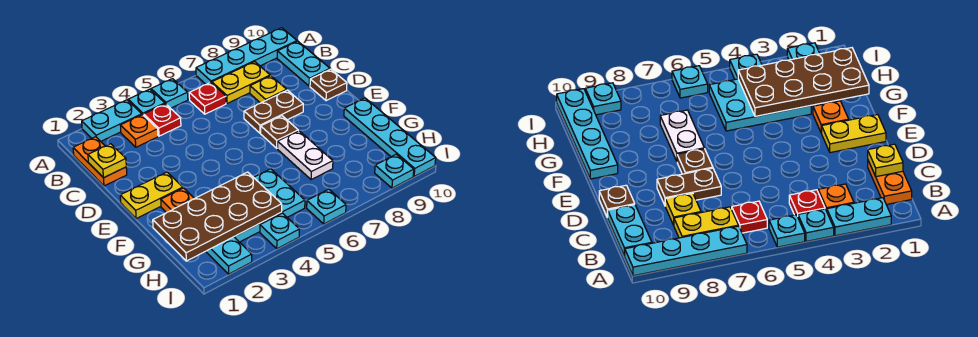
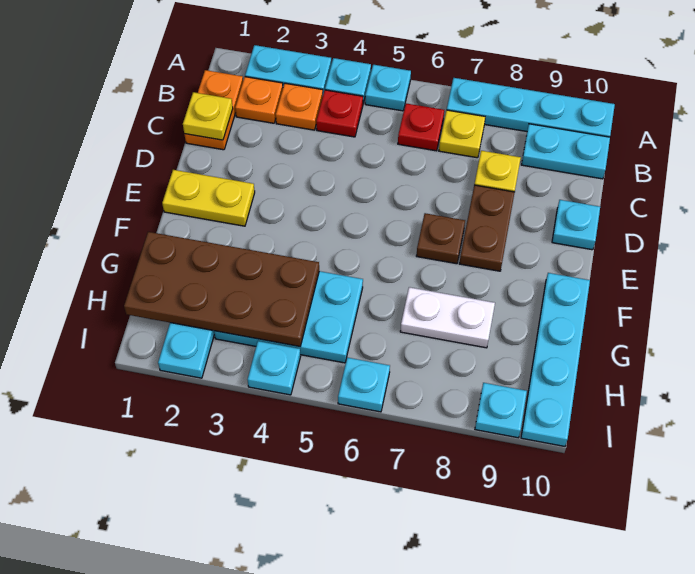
yellow 1x2 plate [212,62,270,104] -> yellow 1x1 plate [439,110,485,158]
cyan 1x2 plate [277,41,330,86] -> cyan 1x2 plate turned to [522,124,610,179]
brown 1x2 plate [244,90,303,133] -> brown 1x2 plate turned to [459,185,515,271]
brown 1x1 plate [310,69,347,101] -> cyan 1x1 plate [552,200,600,250]
orange 1x1 plate [161,188,194,213] -> orange 1x1 plate moved to [235,77,283,123]
white 1x2 plate [277,131,333,180] -> white 1x2 plate turned to [400,287,495,348]

